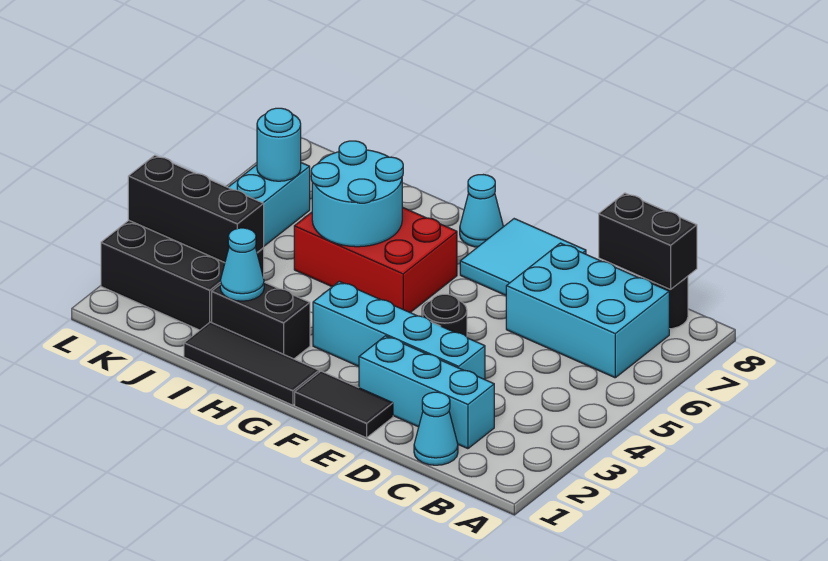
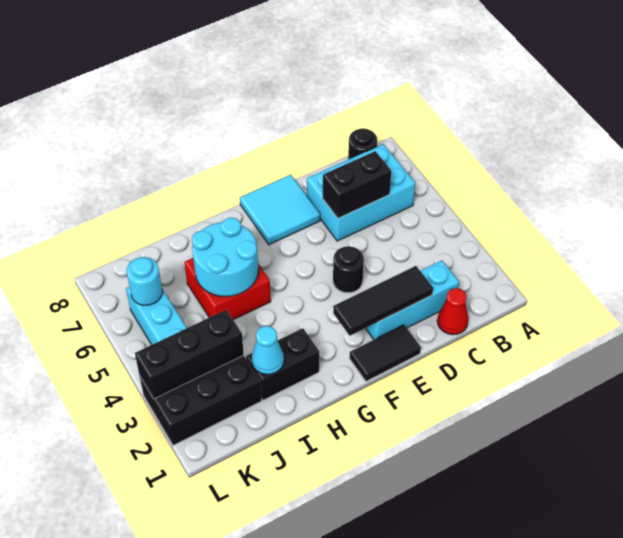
black 1x2 brick [599,193,697,290] -> black 1x2 brick moved to [323,151,391,218]
cyan 1x1 cone [414,392,458,465] -> red 1x1 cone [437,288,469,335]
cyan 1x4 brick [313,281,485,380] -> none
black 1x3 tile [184,322,319,405] -> black 1x3 tile moved to [333,266,433,336]
red 2x3 brick [294,207,457,313] -> red 2x2 brick [184,258,271,320]
cyan 1x1 cone [460,175,503,247] -> none

